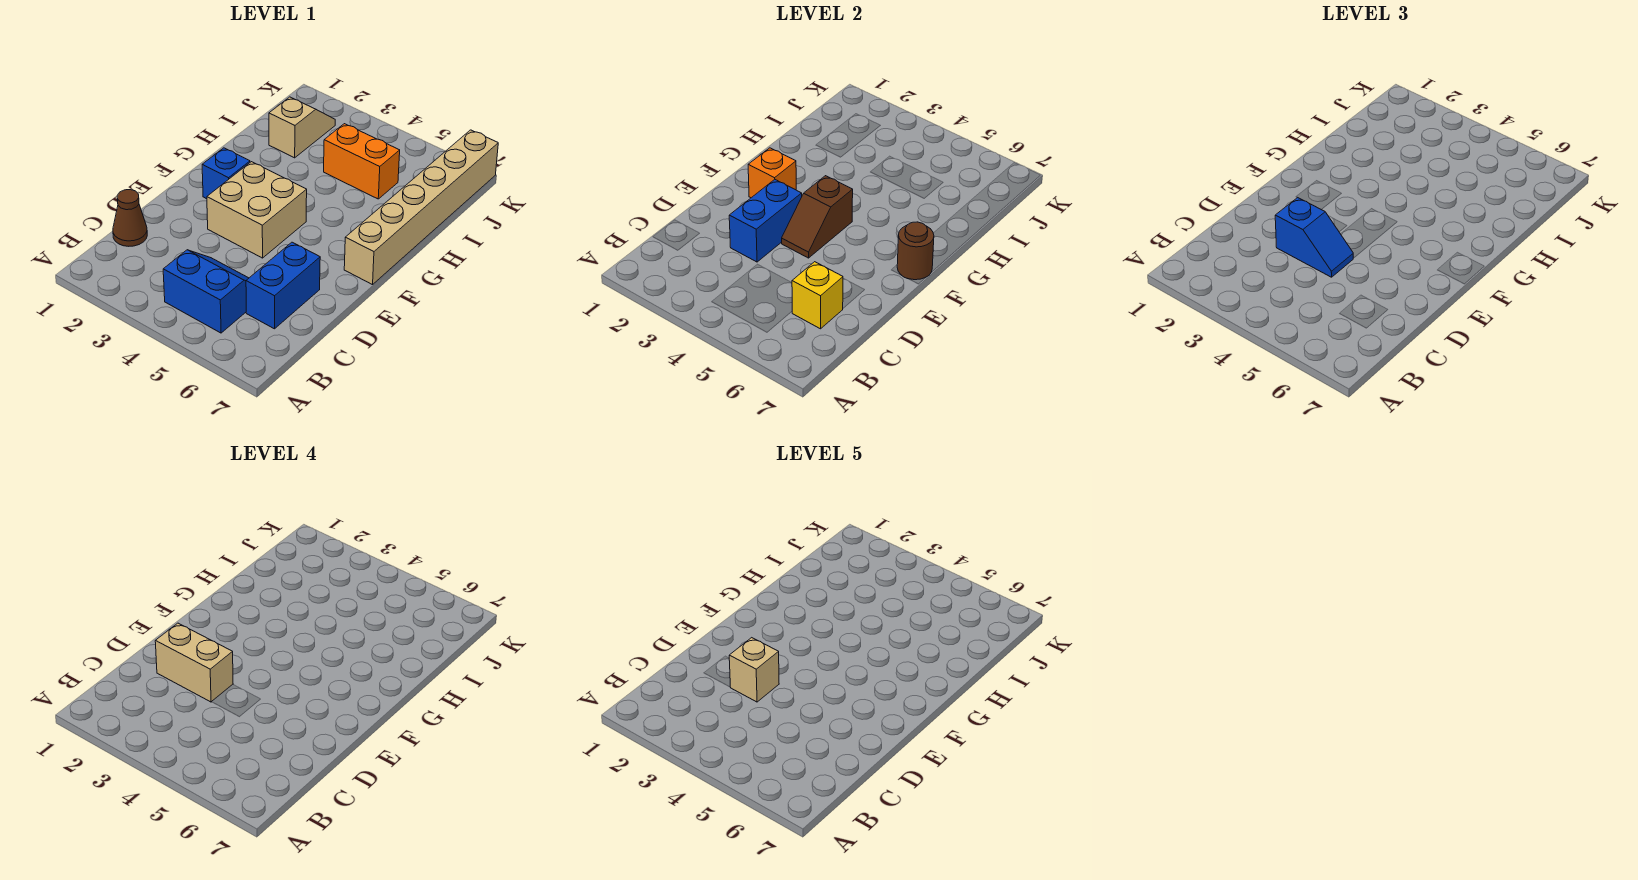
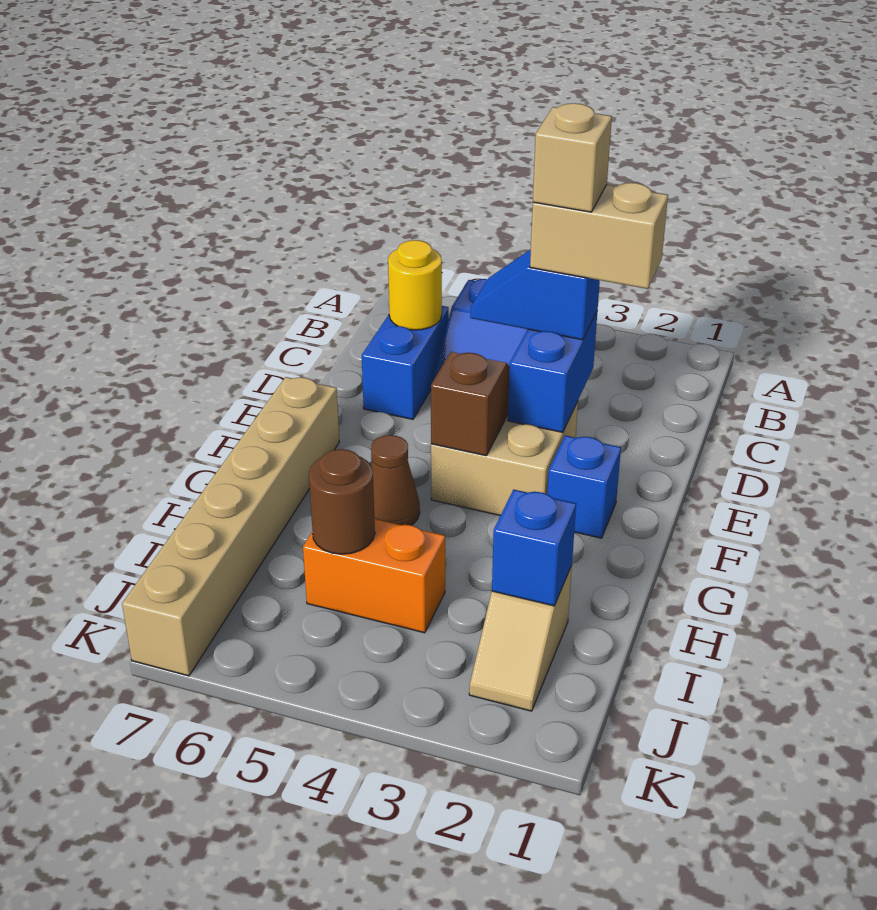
brown 1x1 cone [113,190,147,246] -> brown 1x1 cone moved to [371,435,420,525]
yellow 1x1 brick [792,262,843,329] -> yellow 1x1 round brick [388,240,442,330]
orange 1x1 brick [748,148,796,198] -> none
brown 1x1 round brick [897,222,934,280] -> brown 1x1 round brick moved to [309,449,375,554]
none -> blue 1x1 brick [492,490,576,606]

